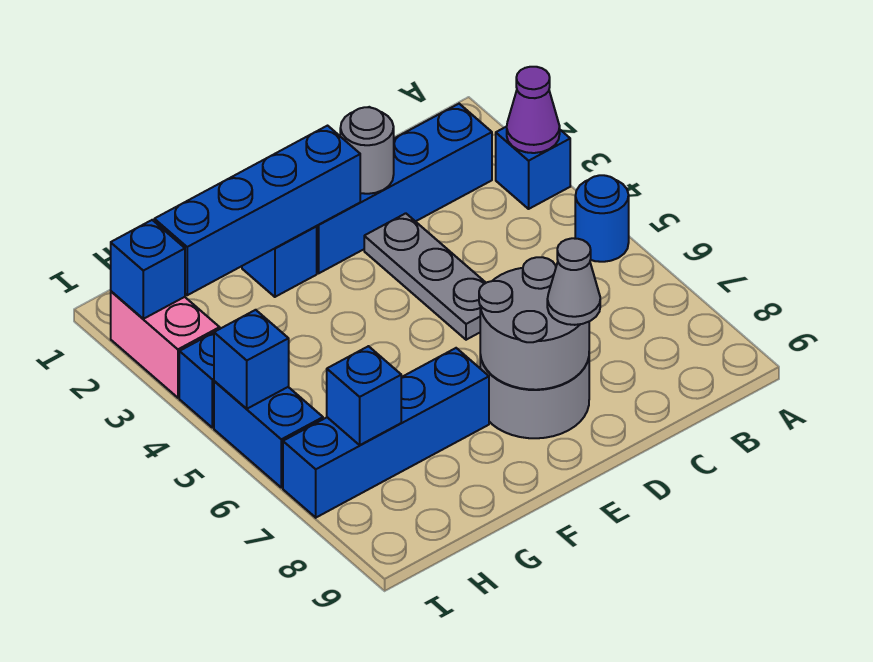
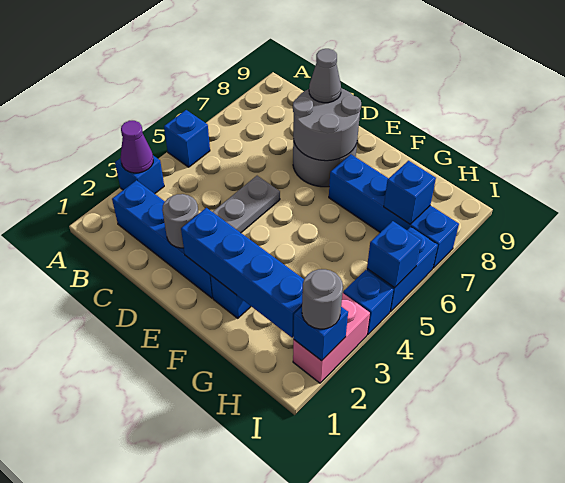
blue 1x1 round brick [575,175,629,262] -> blue 1x1 brick [164,110,210,167]
none -> grey 1x1 round brick [302,269,343,329]

